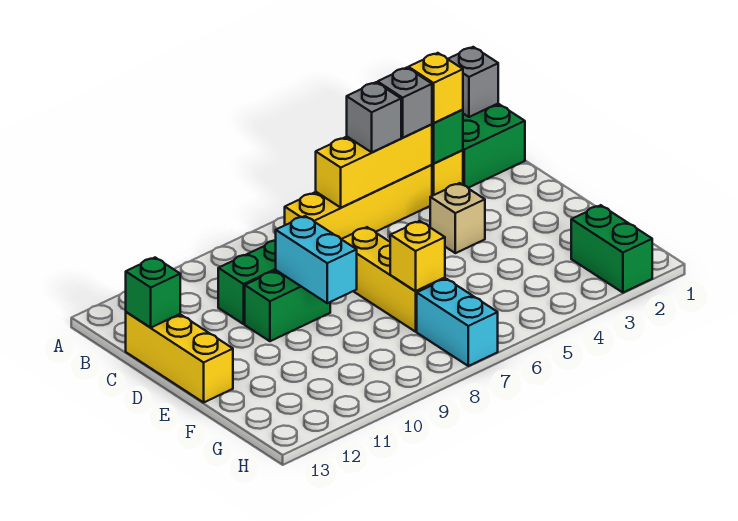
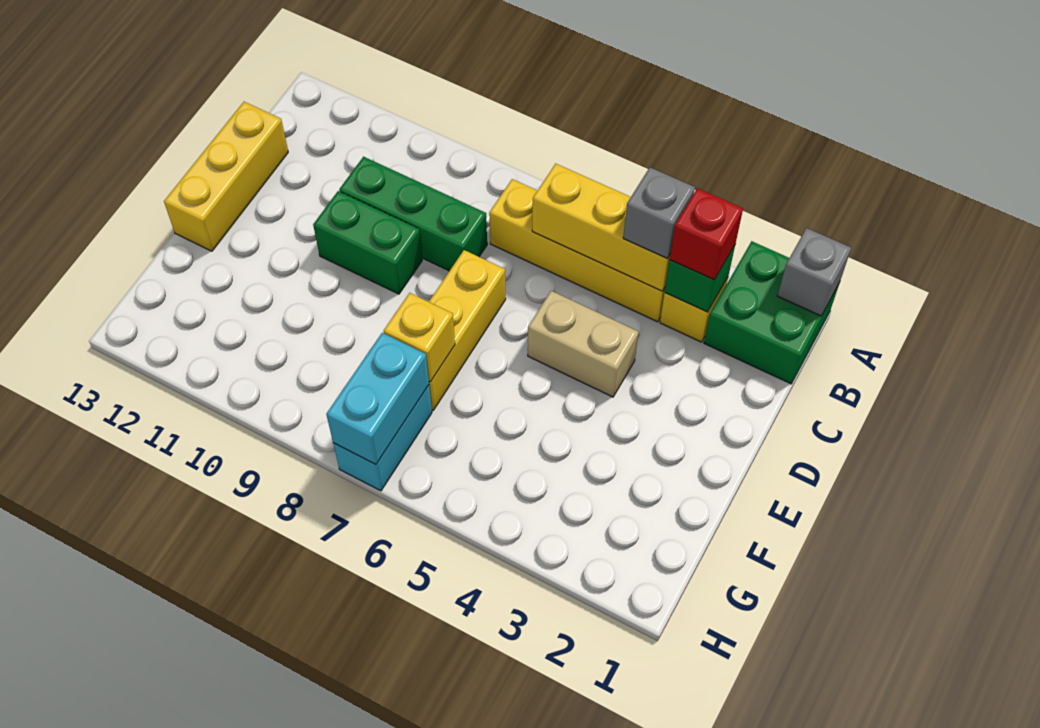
yellow 1x1 brick [408,53,463,123] -> red 1x1 brick [670,188,743,280]
grey 1x1 brick [347,82,401,152] -> none
green 1x1 brick [126,258,180,328] -> none
tan 1x1 brick [430,183,485,253] -> tan 1x2 brick [528,291,638,397]
cyan 1x2 brick [276,216,357,303] -> cyan 1x2 brick moved to [326,333,429,464]
green 1x2 brick [571,205,652,293] -> none

